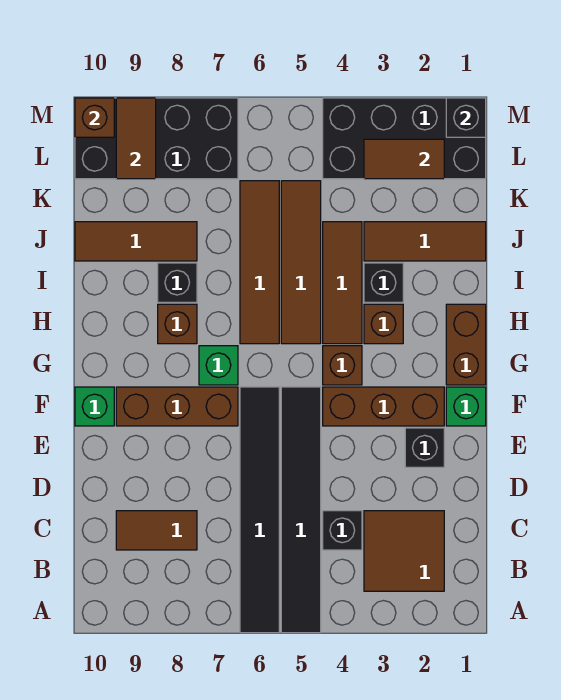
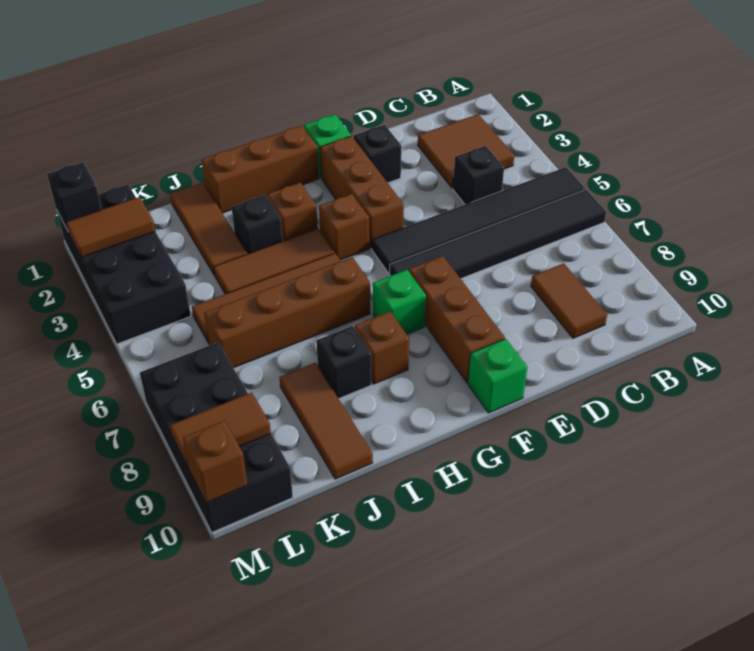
brown 1x2 brick [446,304,486,385] -> brown 1x3 brick [202,126,319,213]
brown 1x4 tile [240,181,279,344] -> brown 1x4 brick [204,257,370,368]
brown 1x2 tile [364,139,444,179] -> brown 1x2 tile turned to [66,197,155,257]

